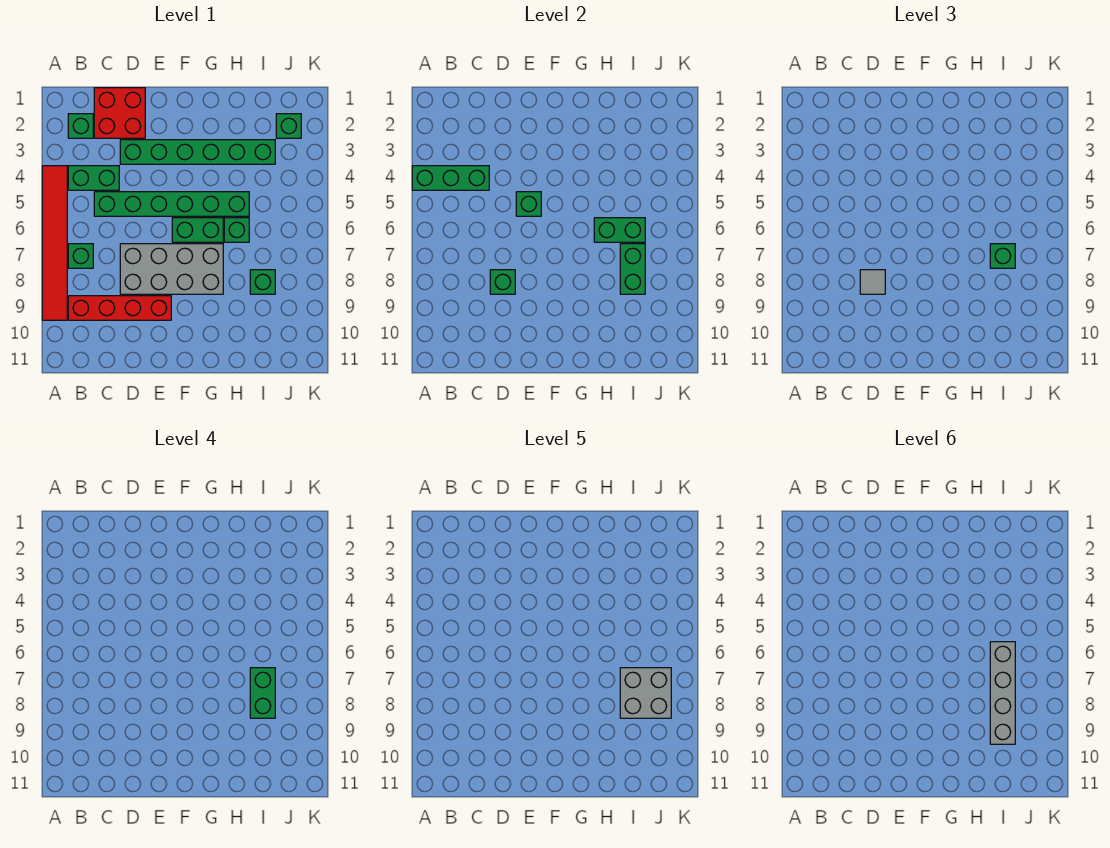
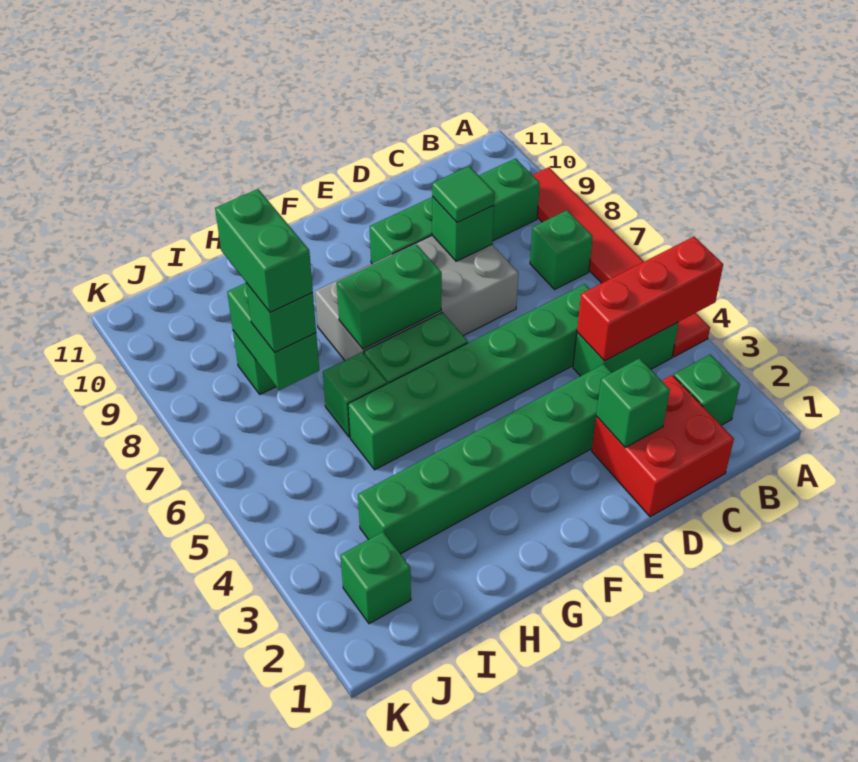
green 1x3 brick [412,166,489,190] -> red 1x3 brick [577,237,723,361]
red 1x4 brick [68,296,171,320] -> green 1x4 brick [370,158,540,264]
grey 1x1 tile [860,270,885,294] -> green 1x1 tile [432,166,495,222]
green 1x1 brick [516,192,541,216] -> green 1x1 brick moved to [596,358,670,447]
green 1x2 brick [594,218,645,242] -> green 1x2 brick moved to [337,244,442,349]
grey 1x4 brick [990,642,1015,744] -> none
grey 2x2 brick [620,668,671,718] -> none

